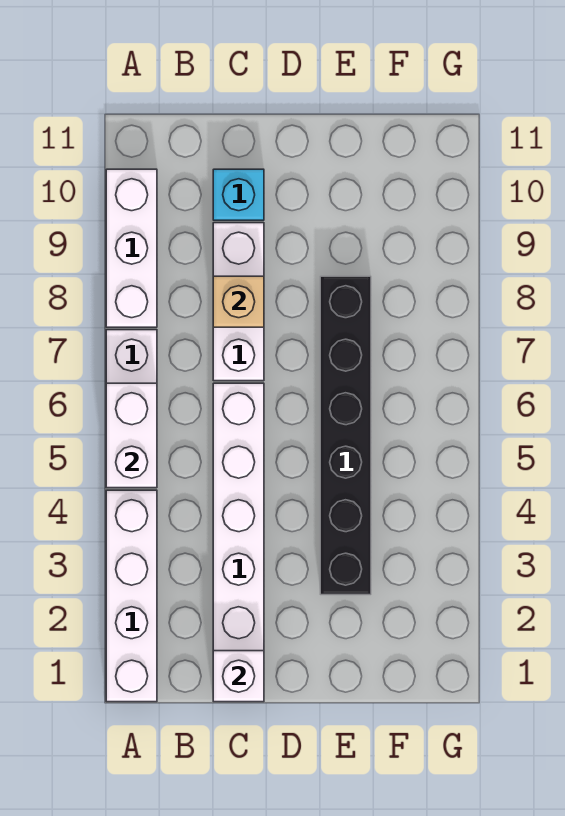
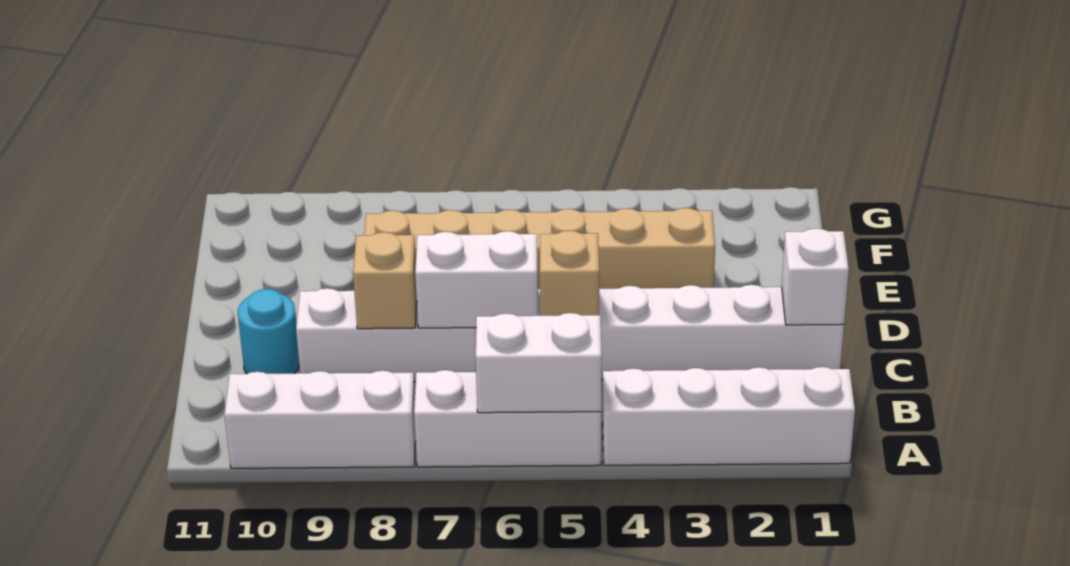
none -> tan 1x1 brick [540,231,599,316]
none -> white 1x2 brick [415,231,538,328]
cyan 1x1 brick [213,169,264,220] -> cyan 1x1 round brick [238,289,299,374]
black 1x6 brick [320,276,371,595] -> tan 1x6 brick [364,208,715,289]

